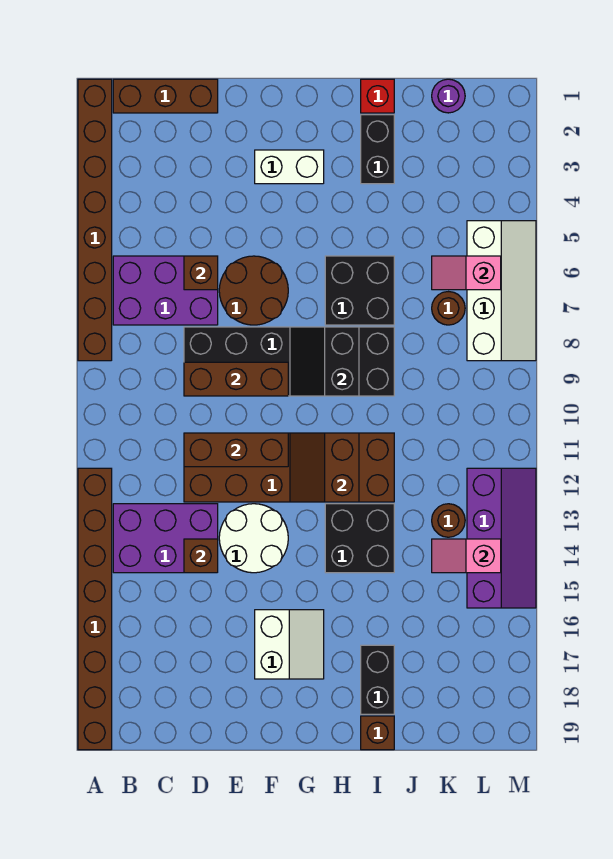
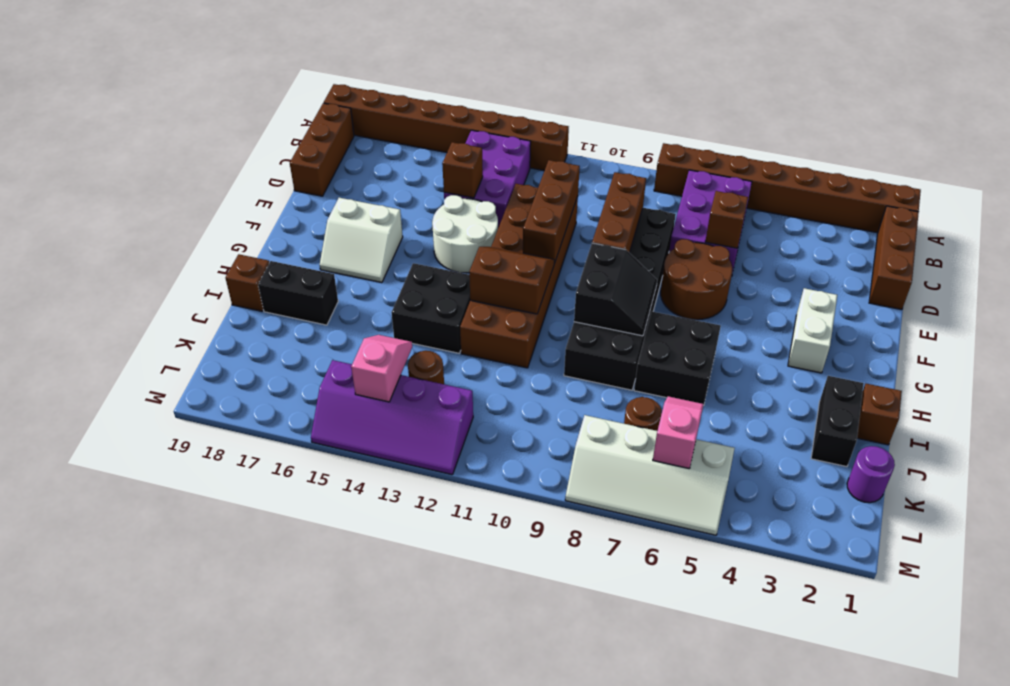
none -> brown 1x3 brick [290,103,354,196]
black 2x2 slope [290,327,359,396] -> black 2x2 slope turned to [574,243,657,336]
red 1x1 brick [361,79,394,113] -> brown 1x1 brick [857,384,902,445]
black 1x2 brick [361,115,394,184] -> black 1x2 brick turned to [811,376,864,467]

